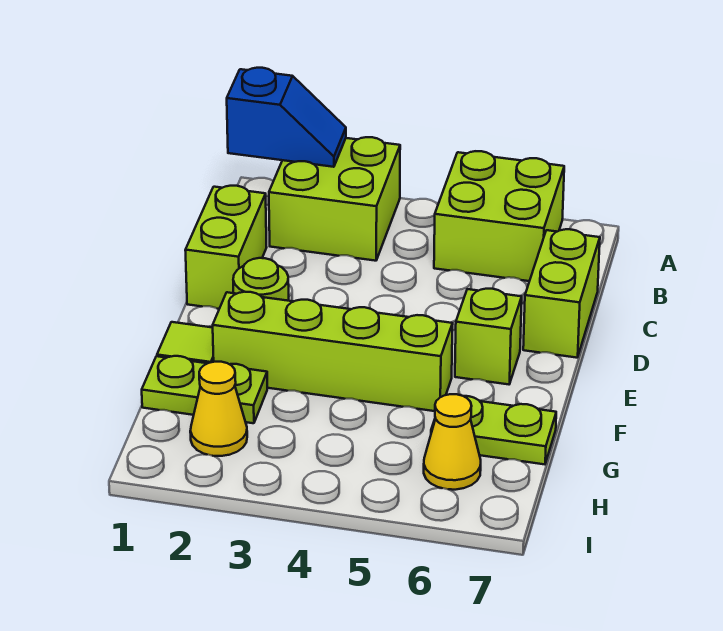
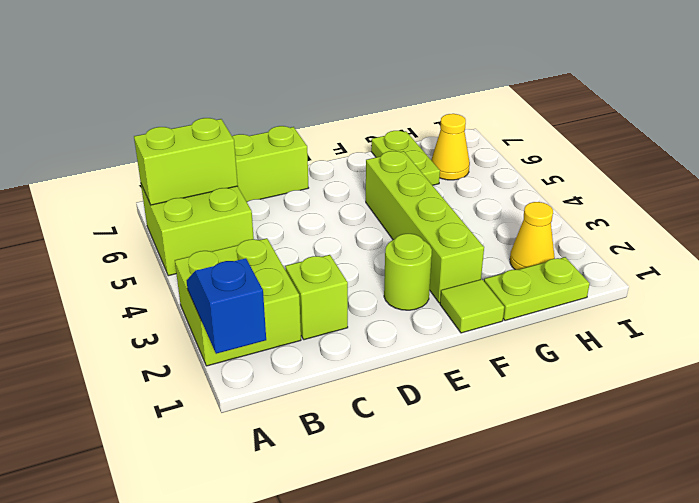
lime 1x2 brick [185,186,267,309] -> lime 1x2 brick moved to [134,118,238,205]
lime 1x1 brick [455,289,522,384] -> lime 1x1 brick moved to [285,255,348,340]
lime 1x2 plate [142,356,267,423] -> lime 1x2 plate turned to [484,257,590,321]

